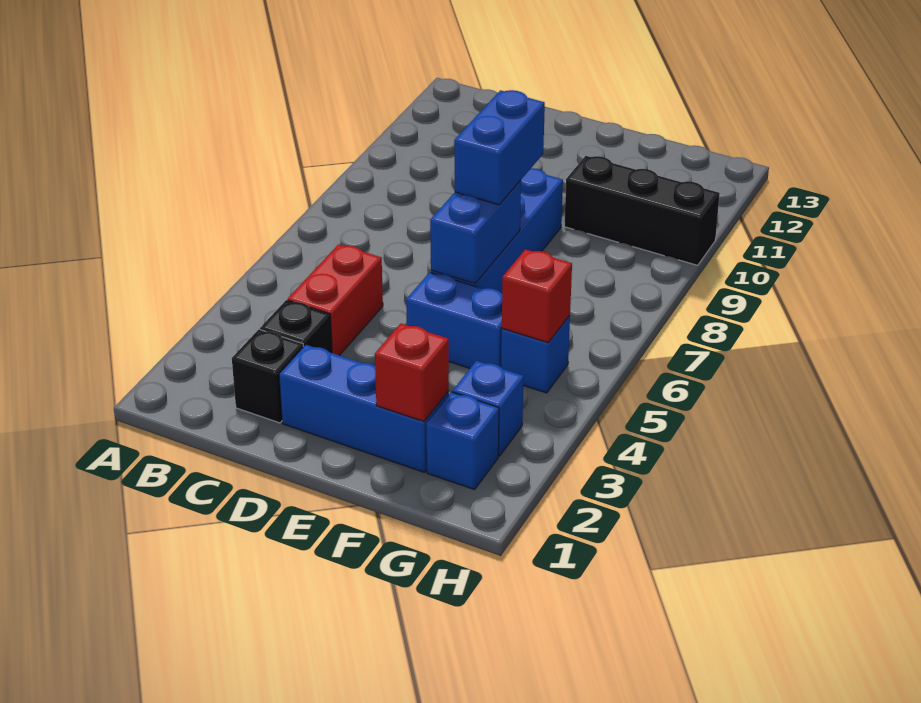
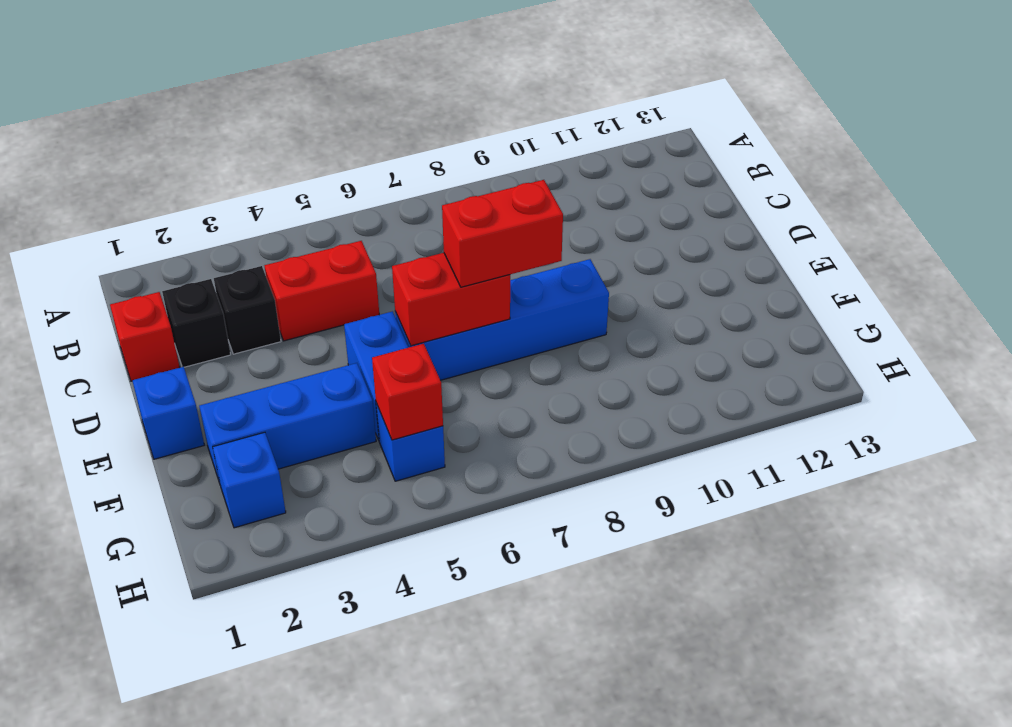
blue 1x3 brick [279,345,449,472] -> blue 1x3 brick turned to [199,363,376,483]
blue 1x2 brick [430,180,521,284] -> red 1x2 brick [392,253,510,346]
blue 1x2 brick [454,90,545,205] -> red 1x2 brick [442,180,563,287]
red 1x1 brick [375,324,449,421] -> red 1x1 brick moved to [110,292,180,381]
black 1x3 brick [564,156,720,265] -> none
blue 1x1 brick [452,361,524,456] -> blue 1x1 brick moved to [132,367,204,459]

